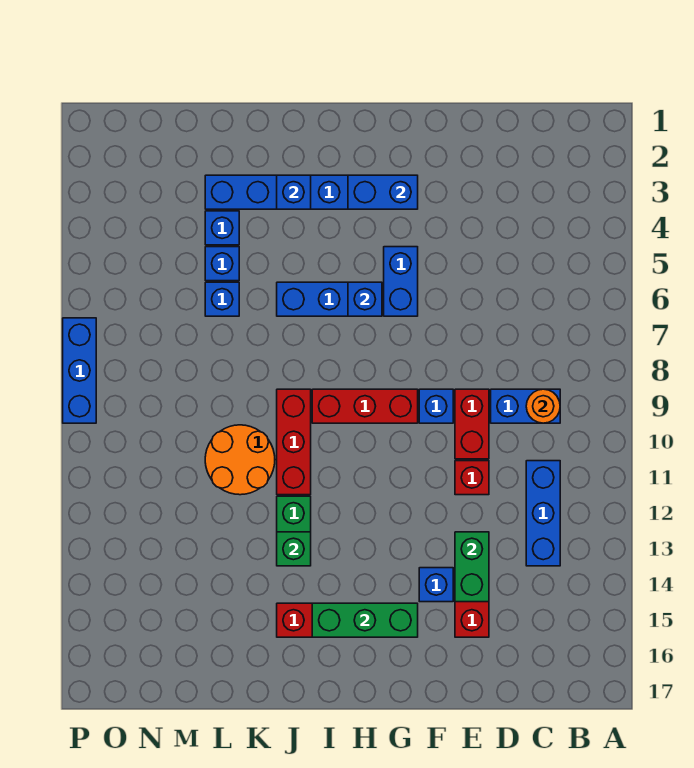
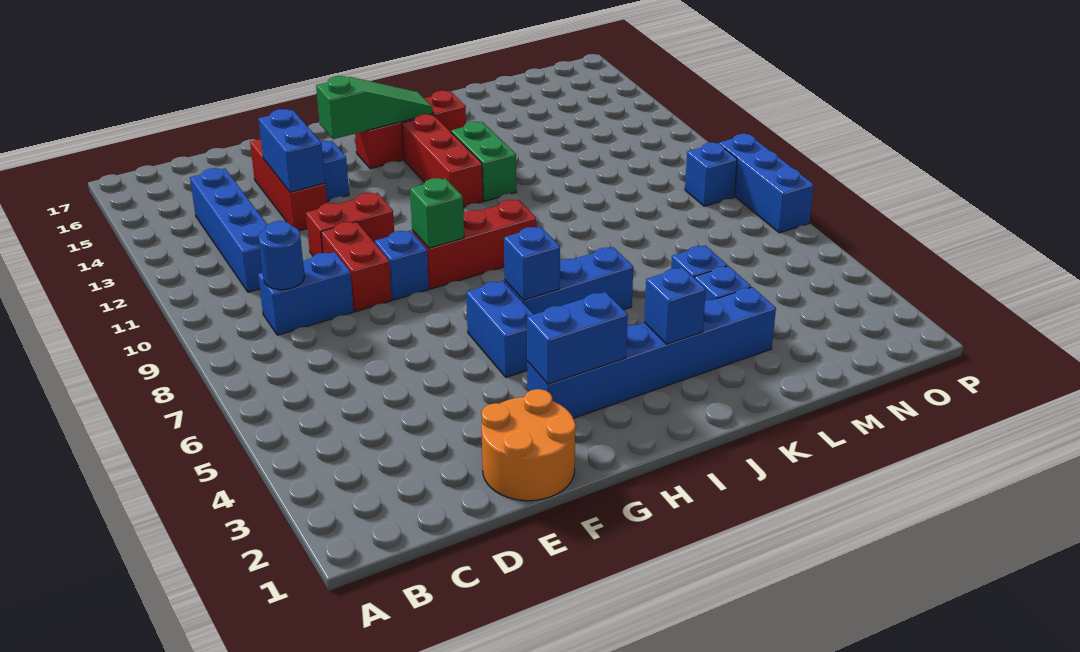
orange 1x1 round brick [526,389,560,423] -> blue 1x1 round brick [259,221,305,290]
blue 1x3 brick [526,461,560,566] -> blue 1x4 brick [190,168,267,292]
red 1x1 brick [455,461,489,495] -> red 1x2 brick [306,193,394,256]
green 1x2 brick [455,532,489,602] -> blue 1x2 brick [259,109,325,192]
green 1x3 brick [312,603,418,637] -> green 1x3 slope [316,76,433,139]
red 1x3 brick [277,389,311,495] -> red 1x3 brick moved to [402,114,483,207]
green 1x1 brick [277,532,311,566] -> green 1x1 brick moved to [410,178,464,248]
orange 2x2 round brick [205,425,275,495] -> orange 2x2 round brick moved to [481,389,576,501]
blue 1x1 brick [205,282,239,316] -> blue 1x1 brick moved to [685,143,737,206]

